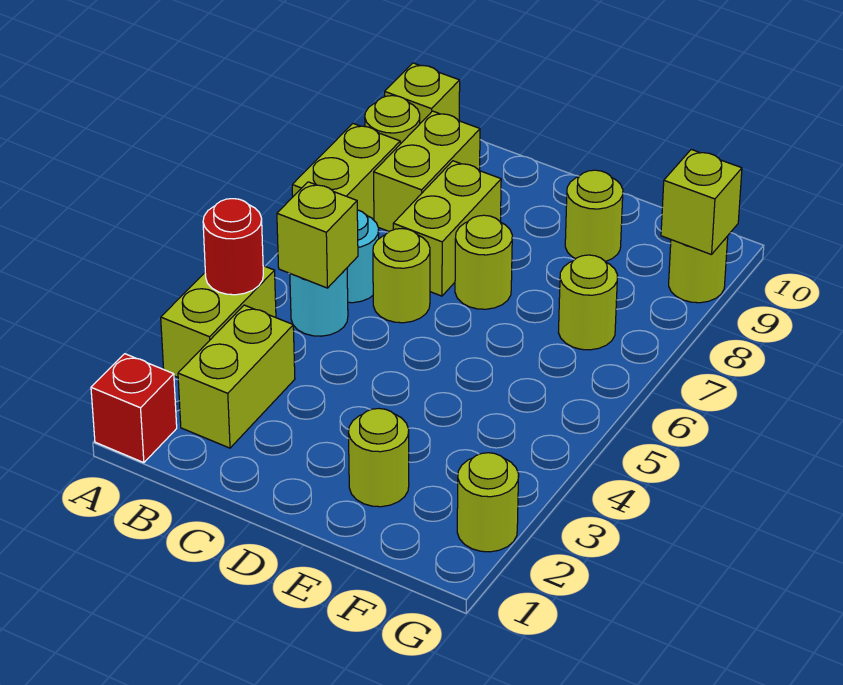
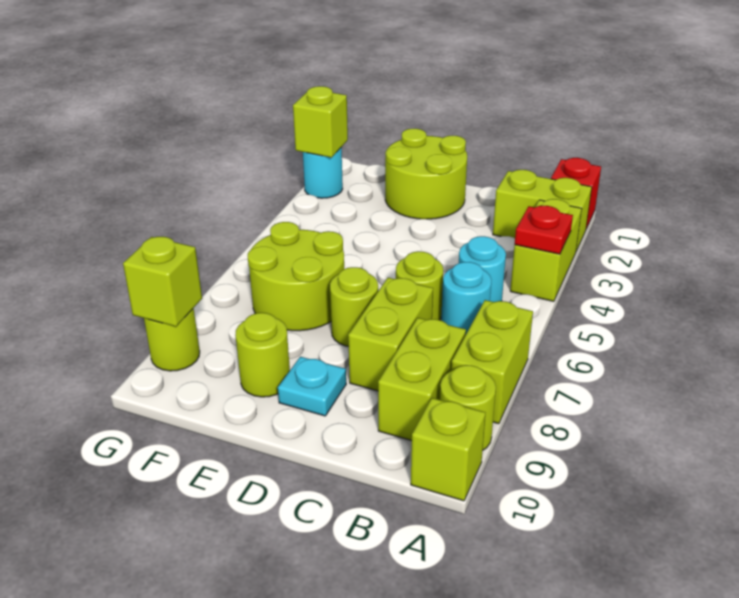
red 1x1 round brick [203,199,263,295] -> red 1x1 plate [515,206,573,254]
lime 1x2 brick [178,305,295,448] -> lime 1x2 brick turned to [493,170,592,251]
lime 1x1 brick [277,182,358,288] -> lime 1x1 brick moved to [293,86,348,158]
none -> cyan 1x1 plate [278,357,346,416]
lime 1x1 round brick [349,409,409,507] -> lime 2x2 round brick [385,129,467,219]
lime 1x1 round brick [559,255,618,350] -> lime 2x2 round brick [248,222,344,331]
lime 1x1 round brick [457,453,519,552] -> cyan 1x1 round brick [303,148,343,198]

